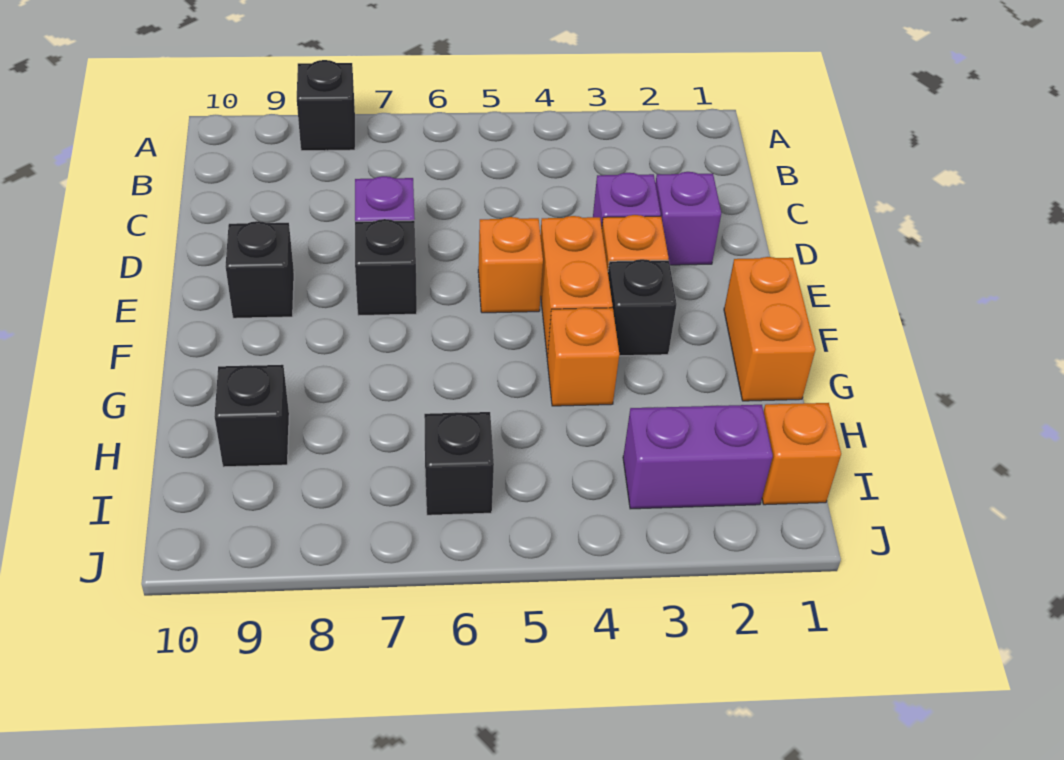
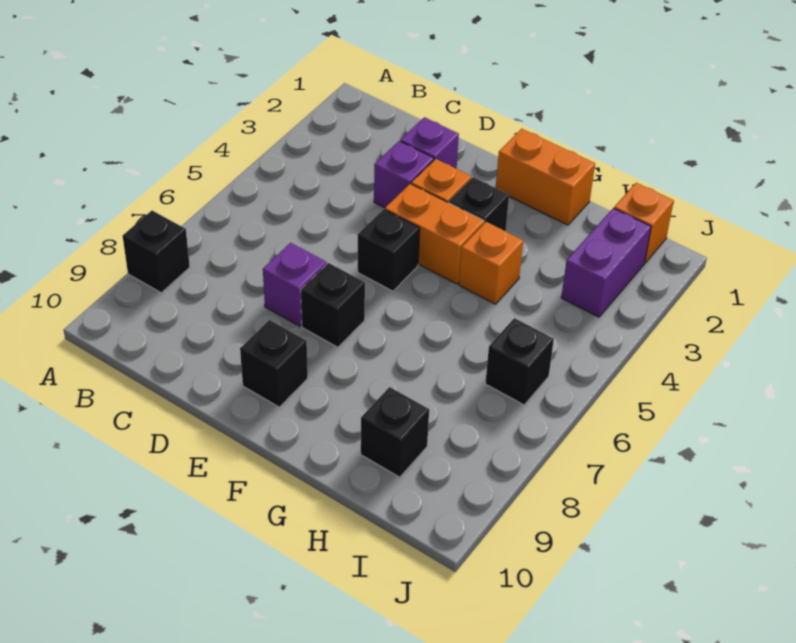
orange 1x1 brick [478,217,543,313] -> black 1x1 brick [358,209,420,291]

